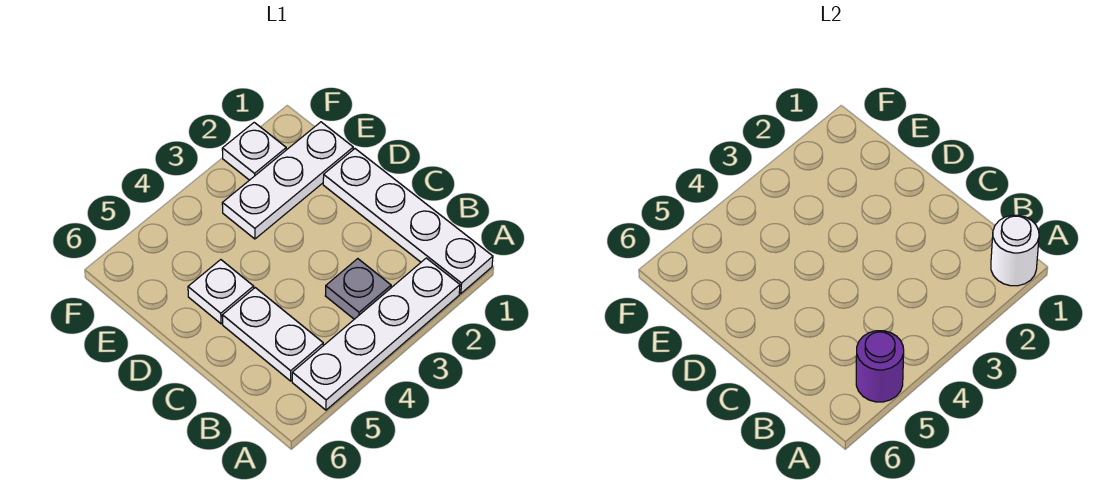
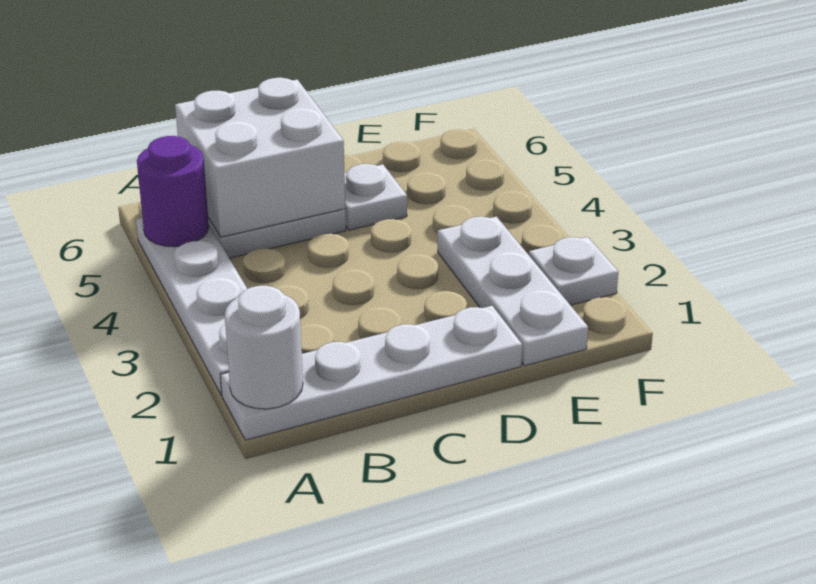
grey 1x1 plate [325,259,391,319] -> none
none -> white 2x2 brick [175,78,345,237]

